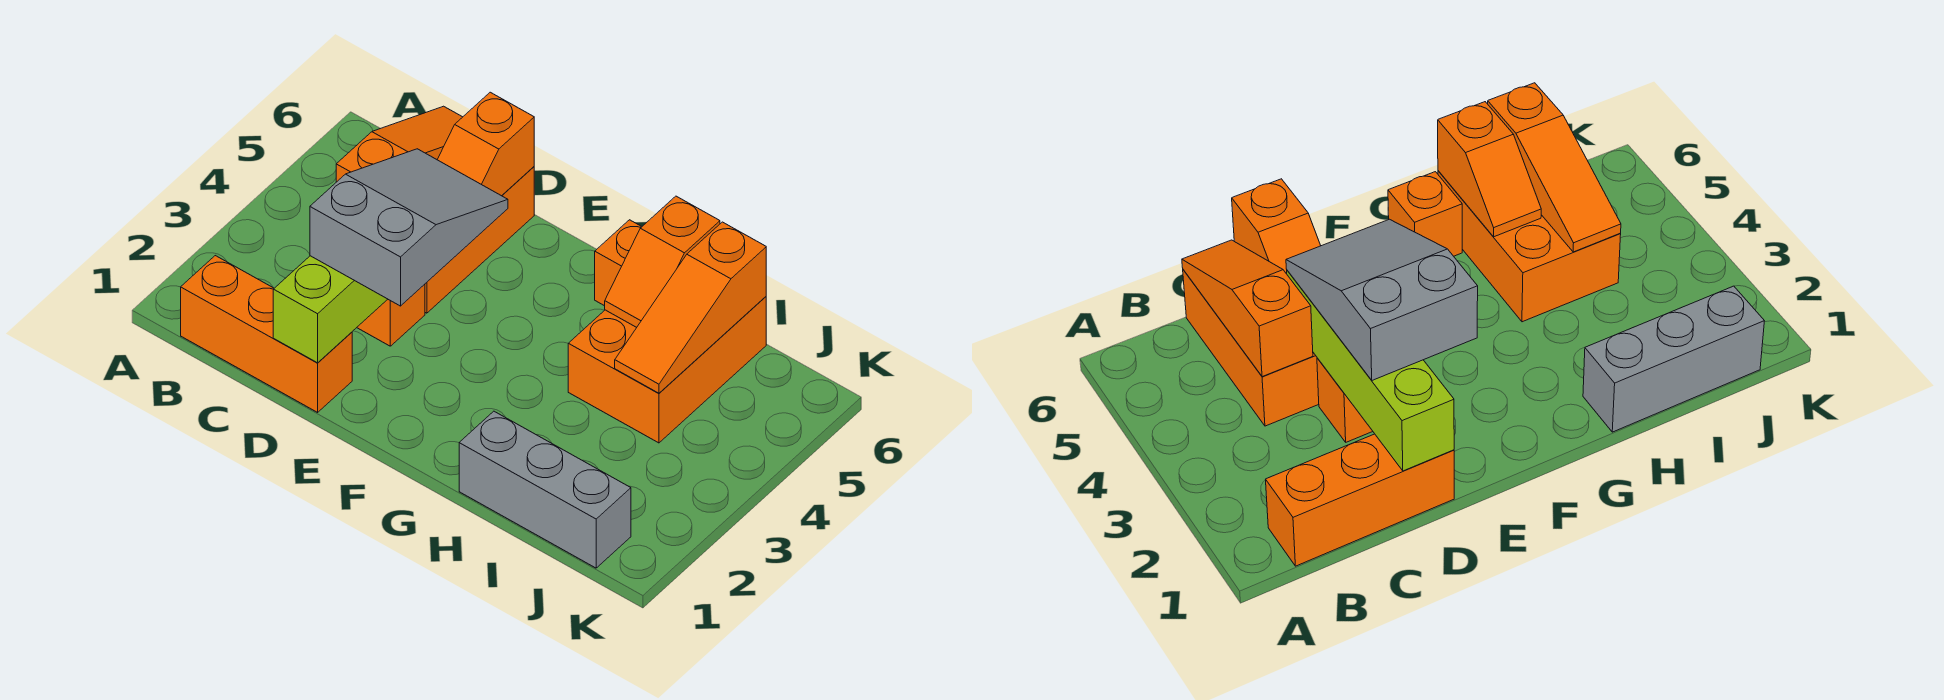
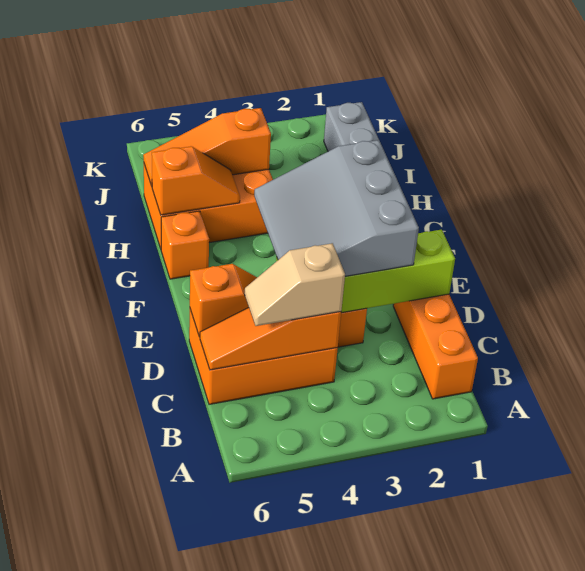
none -> tan 1x2 slope [245,243,345,326]
grey 2x3 slope [310,149,508,306] -> grey 3x3 slope [254,140,419,276]
orange 1x3 slope [615,222,766,393] -> orange 1x3 slope turned to [143,108,271,186]

